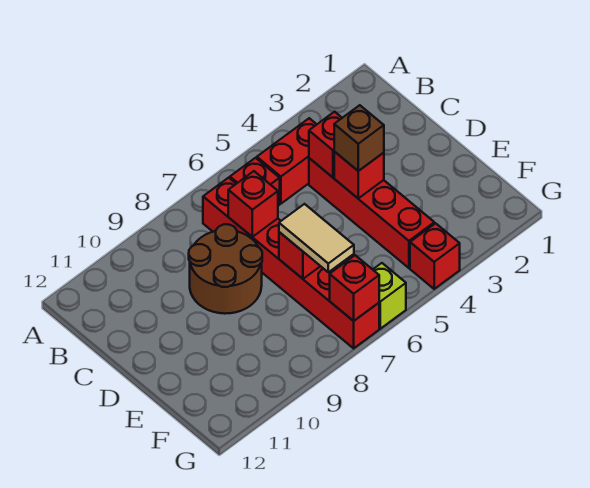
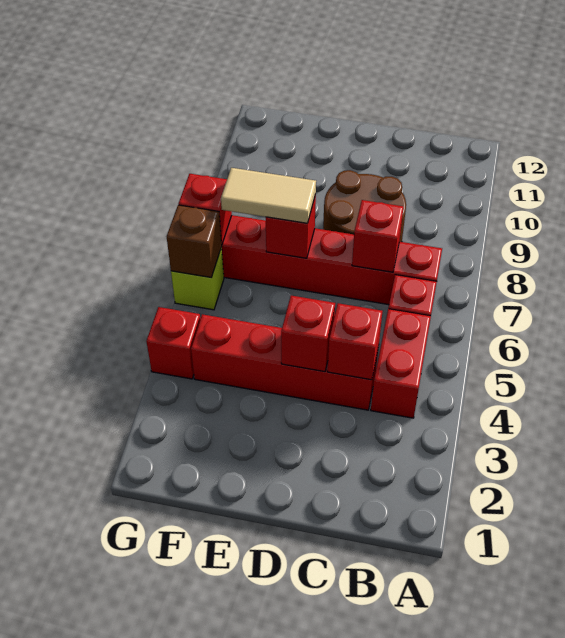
brown 1x1 brick [334,105,384,171] -> brown 1x1 brick moved to [167,205,222,277]

